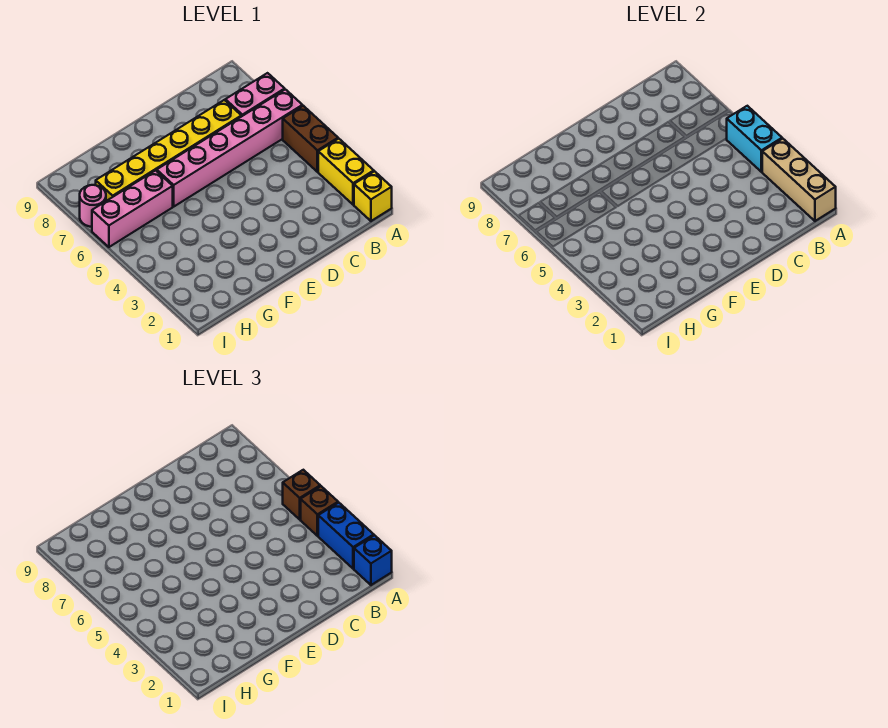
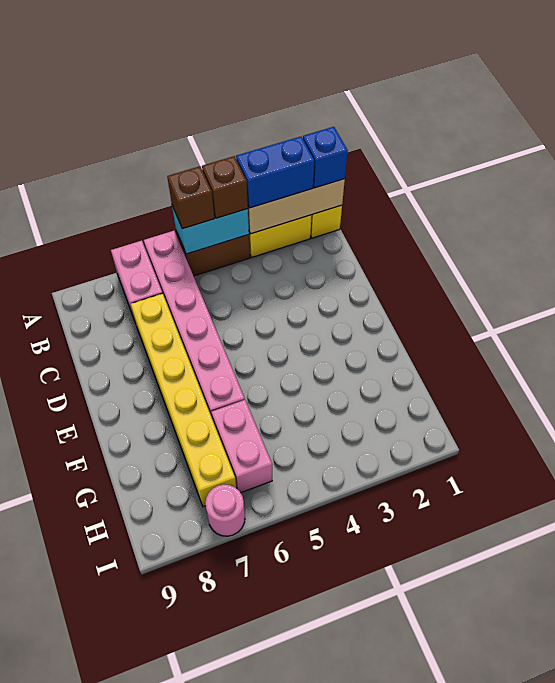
pink 1x3 brick [92,170,173,247] -> pink 1x2 brick [211,400,272,493]

